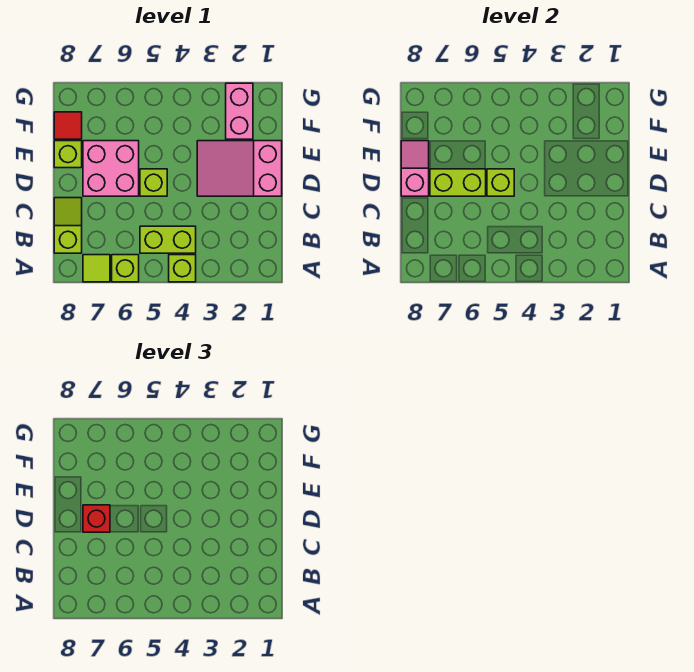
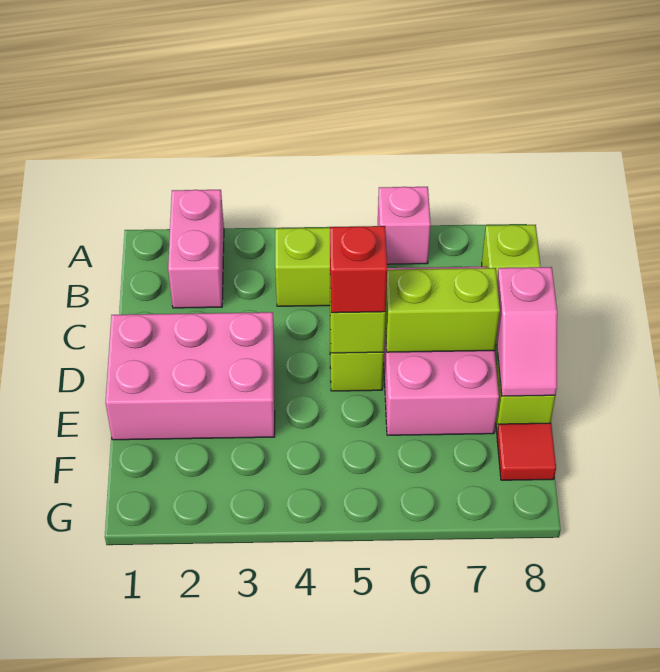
lime 1x1 brick [169,255,196,282] -> none
lime 1x1 brick [112,255,139,282] -> pink 1x1 brick [378,187,431,264]
lime 1x1 tile [83,255,110,282] -> none
pink 2x3 slope [197,141,282,196] -> pink 2x3 brick [105,312,275,440]
pink 2x2 brick [83,141,139,196] -> pink 2x3 brick [384,267,499,435]
red 1x1 brick [83,505,110,532] -> red 1x1 brick moved to [330,226,387,313]
pink 1x2 brick [226,83,253,139] -> pink 1x2 brick moved to [168,190,224,308]

